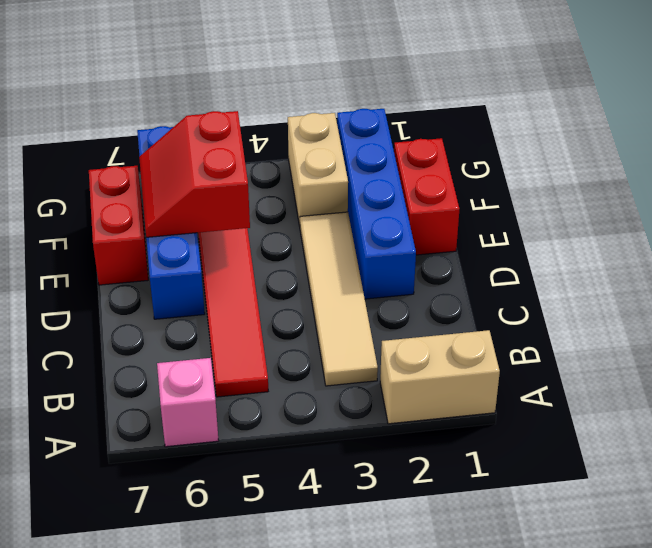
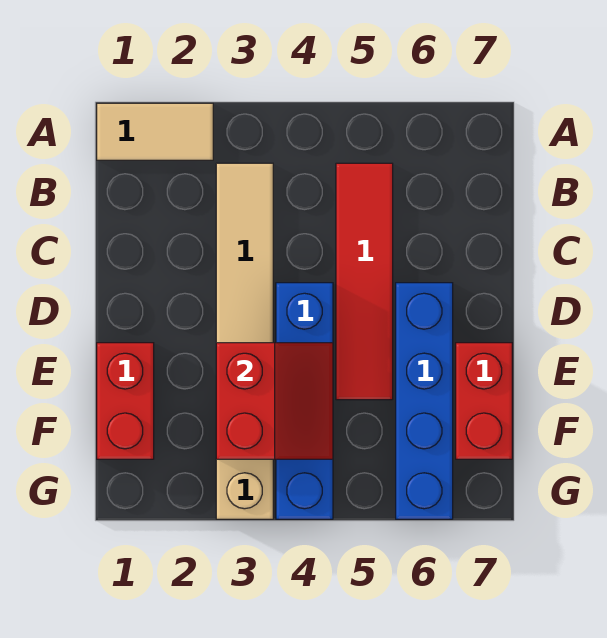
tan 1x2 brick [380,330,500,424] -> tan 1x2 tile [97,103,213,160]
pink 1x1 brick [157,358,219,447] -> none
blue 1x4 brick [337,109,416,299] -> blue 1x4 brick moved to [276,283,333,519]
red 2x2 slope [139,111,250,237] -> red 2x2 slope moved to [216,343,333,459]

